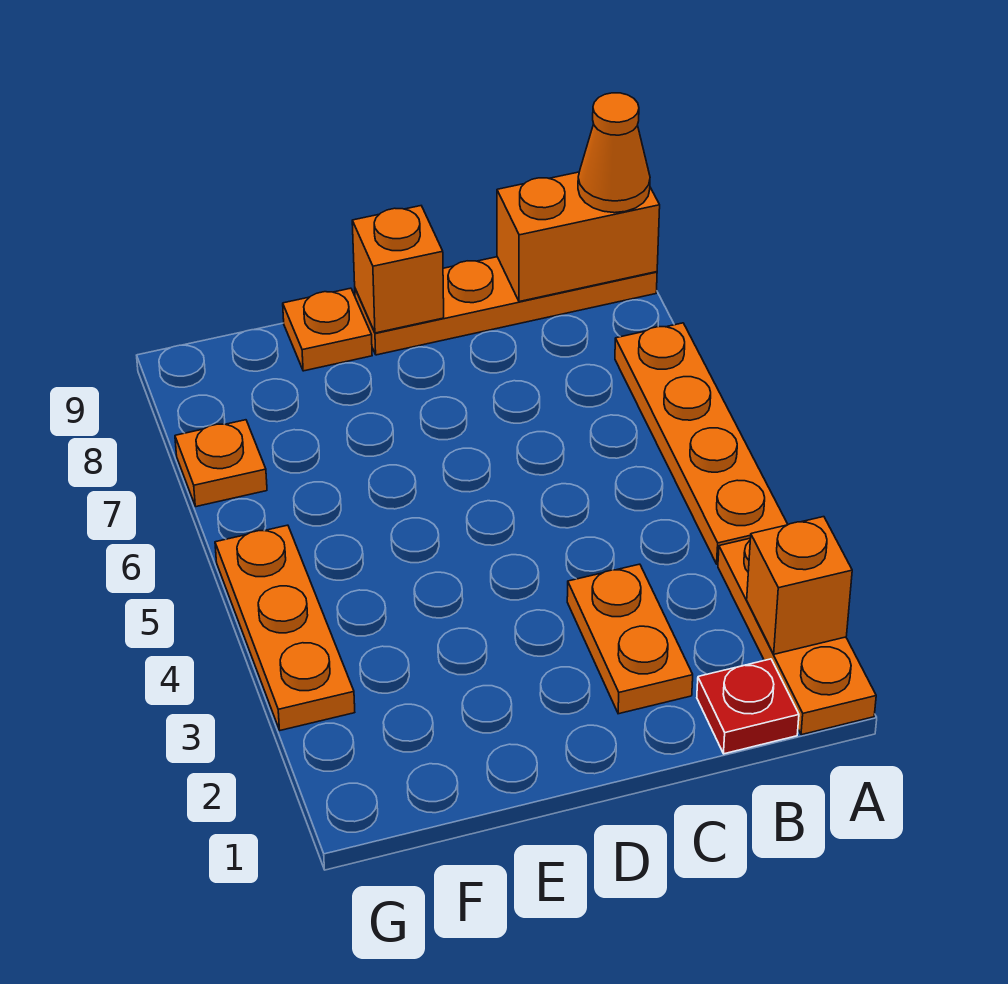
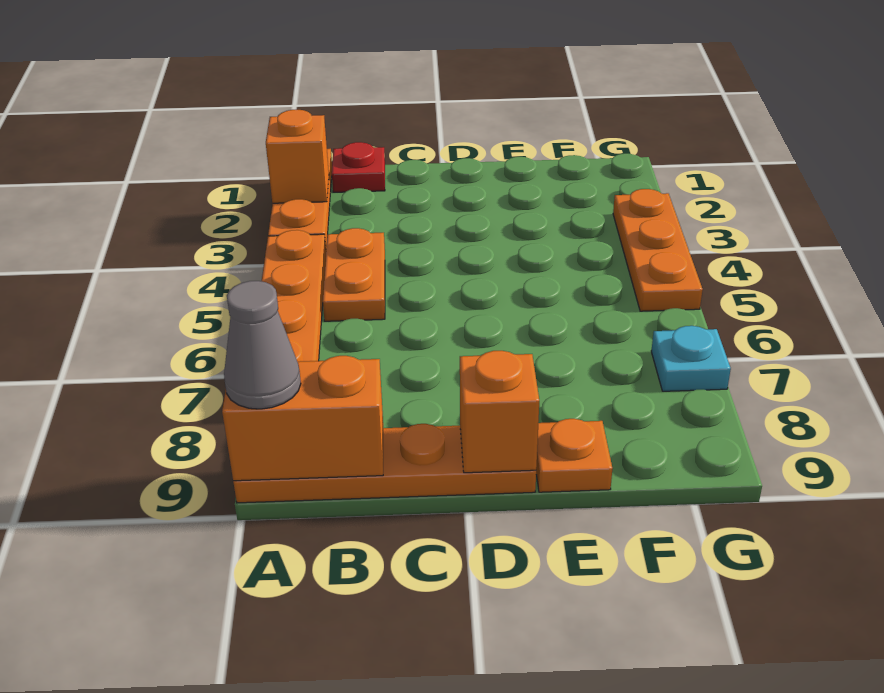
orange 1x1 cone [578,93,650,213] -> grey 1x1 cone [224,281,301,409]
orange 1x2 plate [567,564,693,714] -> orange 1x2 plate moved to [323,228,385,321]
orange 1x1 plate [175,420,267,507] -> cyan 1x1 plate [651,326,731,391]

